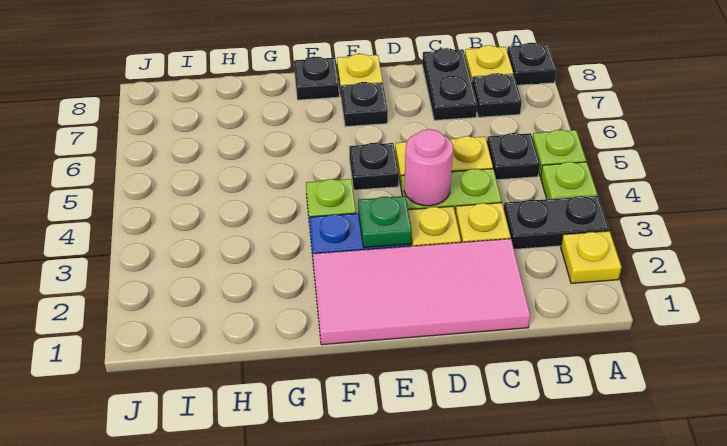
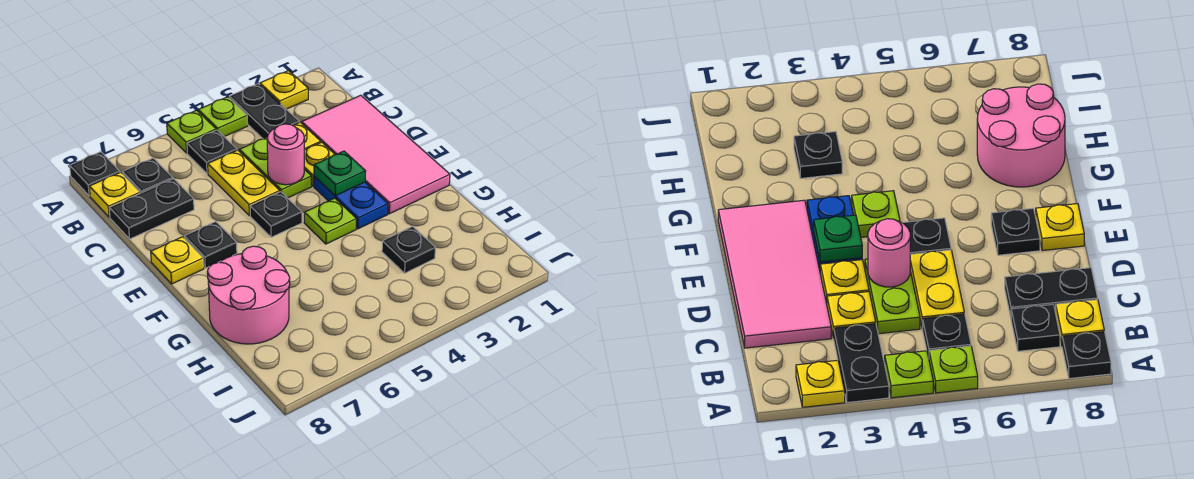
black 1x1 plate [294,57,339,100] -> black 1x1 plate moved to [382,226,435,273]
none -> pink 2x2 round brick [207,246,290,344]

